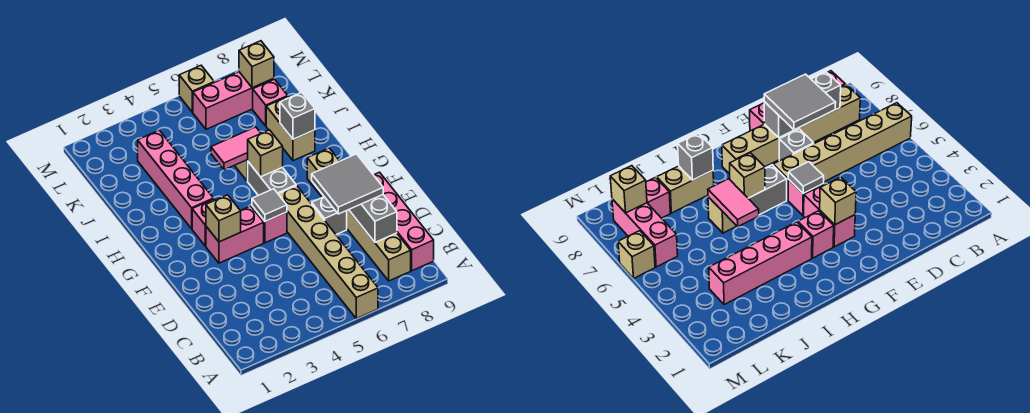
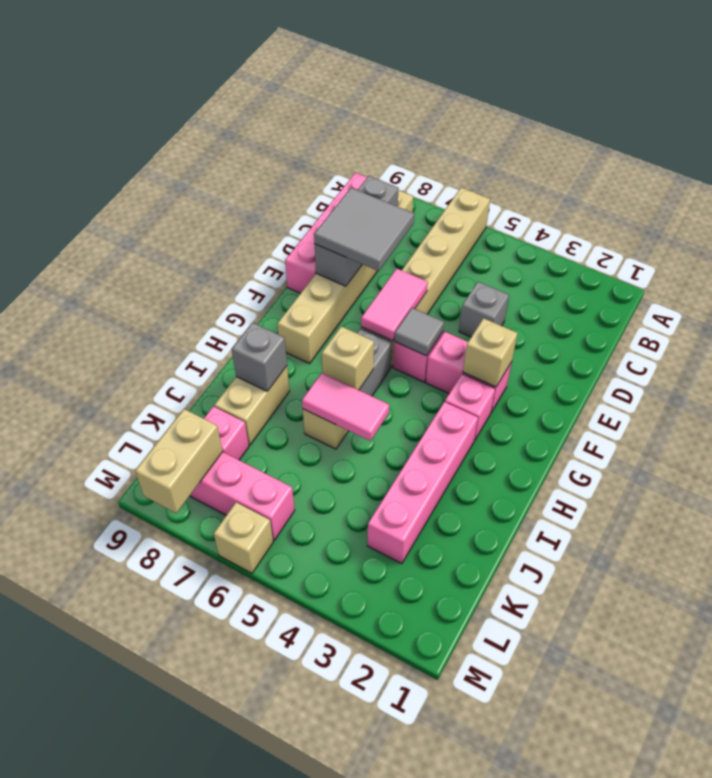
none -> pink 1x2 tile [361,269,428,341]
grey 1x1 brick [312,197,347,235] -> grey 1x1 brick moved to [459,282,509,337]
tan 1x1 brick [239,41,274,88] -> tan 1x2 brick [135,409,222,513]

